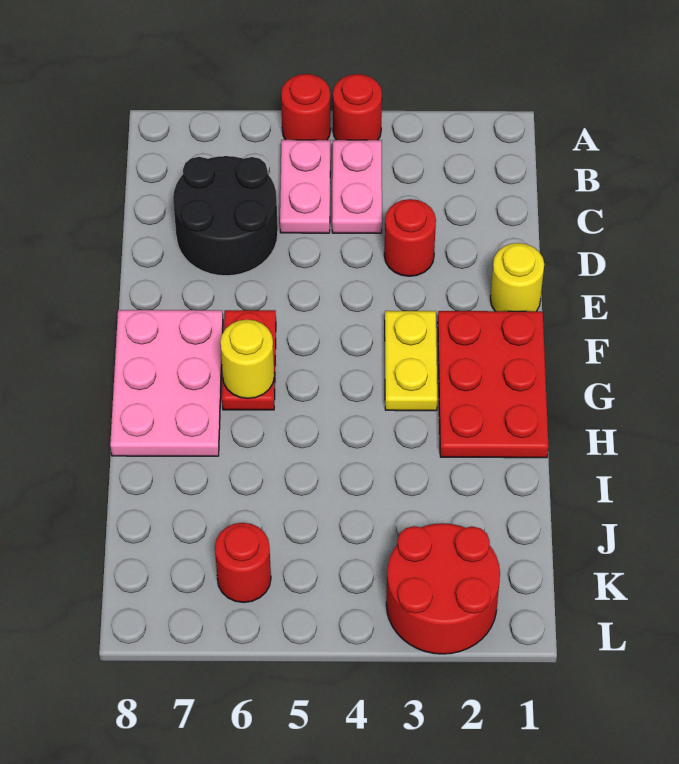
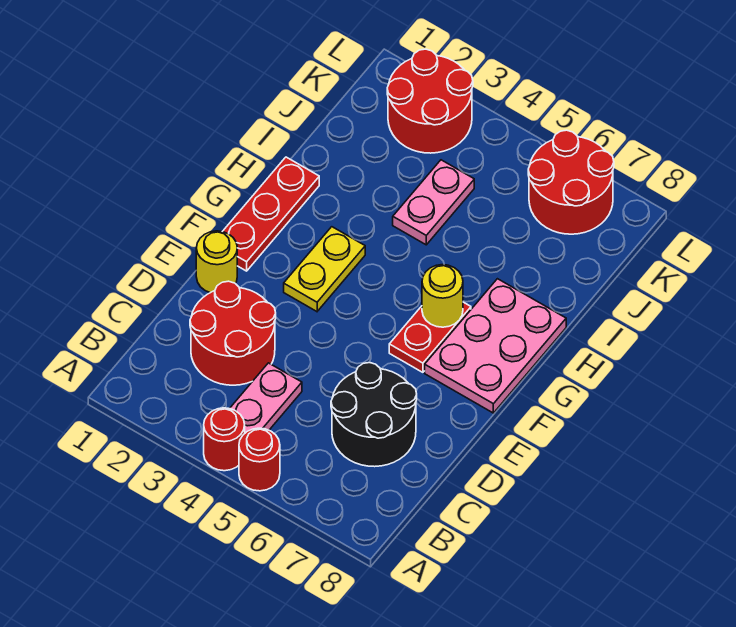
pink 1x2 plate [280,140,330,233] -> pink 1x2 plate moved to [393,160,474,245]
red 1x1 round brick [384,199,436,276] -> red 2x2 round brick [190,281,276,385]
red 2x3 plate [438,311,548,458] -> red 1x3 plate [222,157,319,271]
red 1x1 round brick [215,523,271,603] -> red 2x2 round brick [528,130,614,234]

